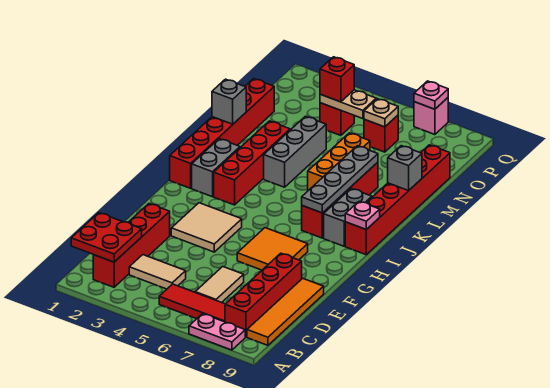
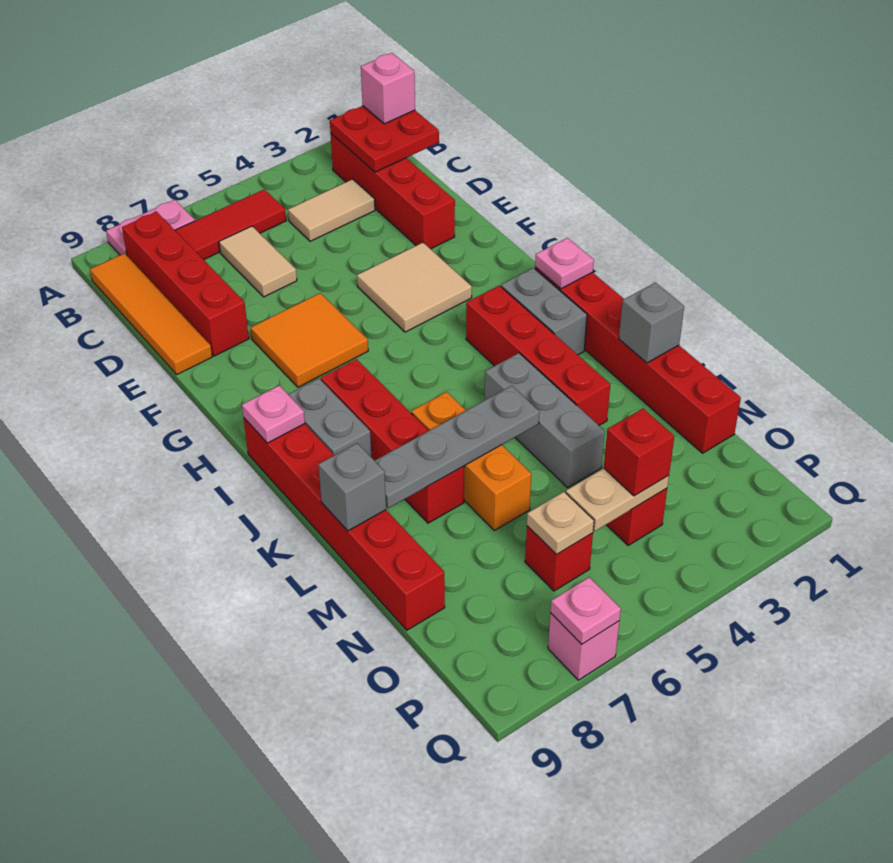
none -> pink 1x1 brick [361,53,415,124]
none -> pink 1x1 plate [535,238,594,289]
grey 1x4 plate [302,146,378,213] -> grey 1x4 plate turned to [375,386,539,508]

